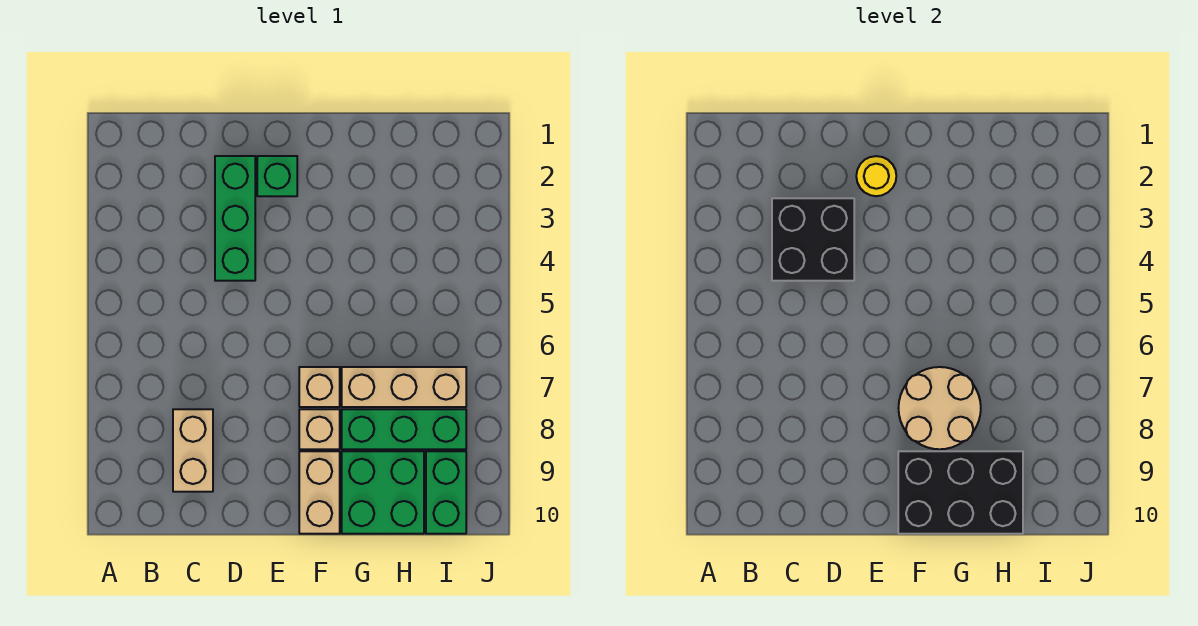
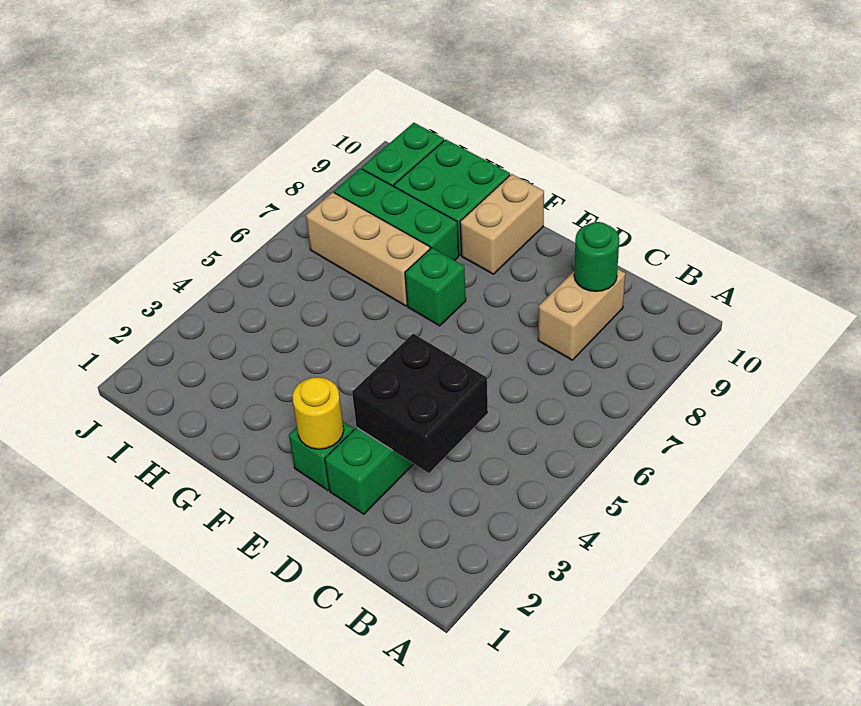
none -> green 1x1 round brick [574,222,619,291]
tan 1x1 brick [299,367,340,407] -> green 1x1 brick [405,248,466,326]
tan 2x2 round brick [899,367,981,449] -> none
tan 1x1 brick [299,409,340,449] -> none
black 2x3 brick [898,451,1023,534] -> none

